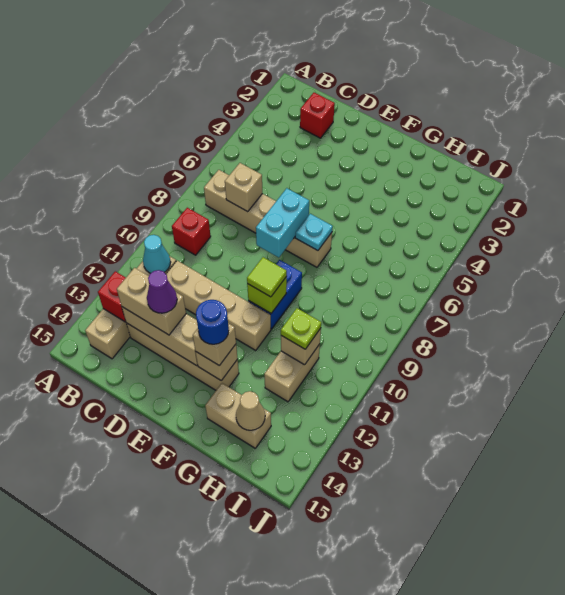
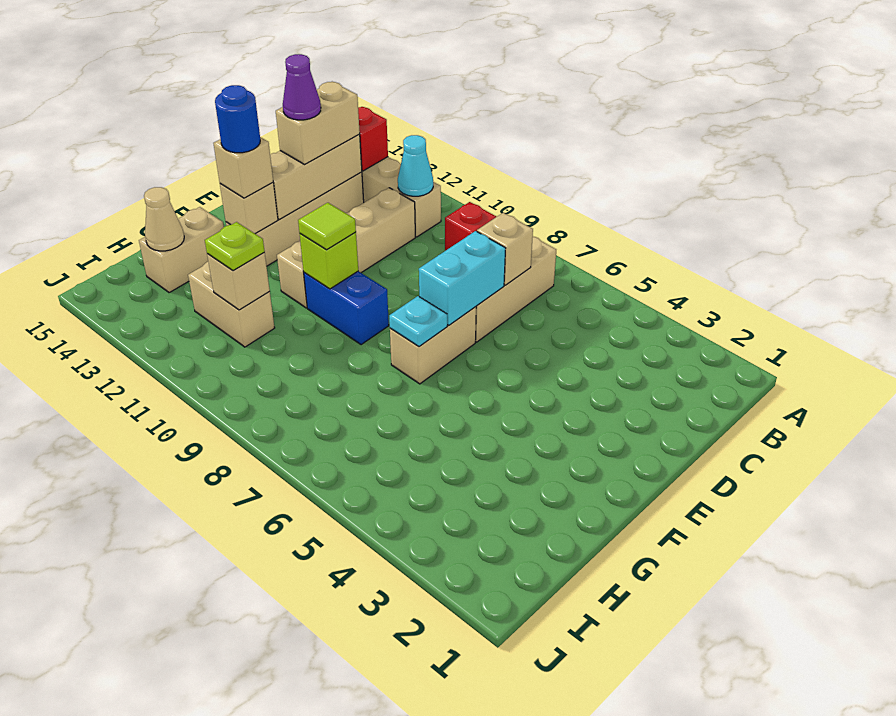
red 1x1 brick [300,93,335,138] -> none
cyan 1x2 brick [256,188,309,258] -> cyan 1x2 brick turned to [419,231,506,325]

